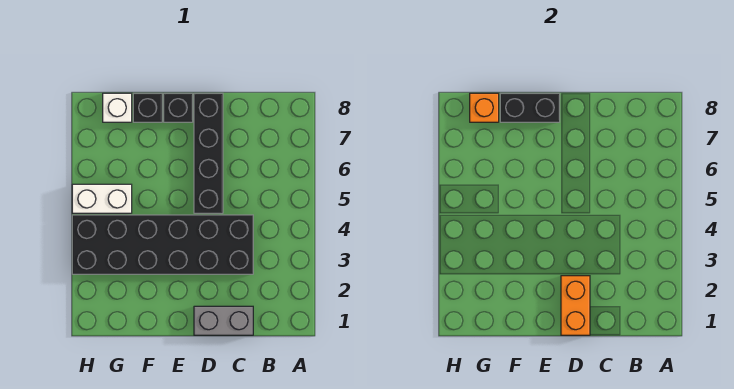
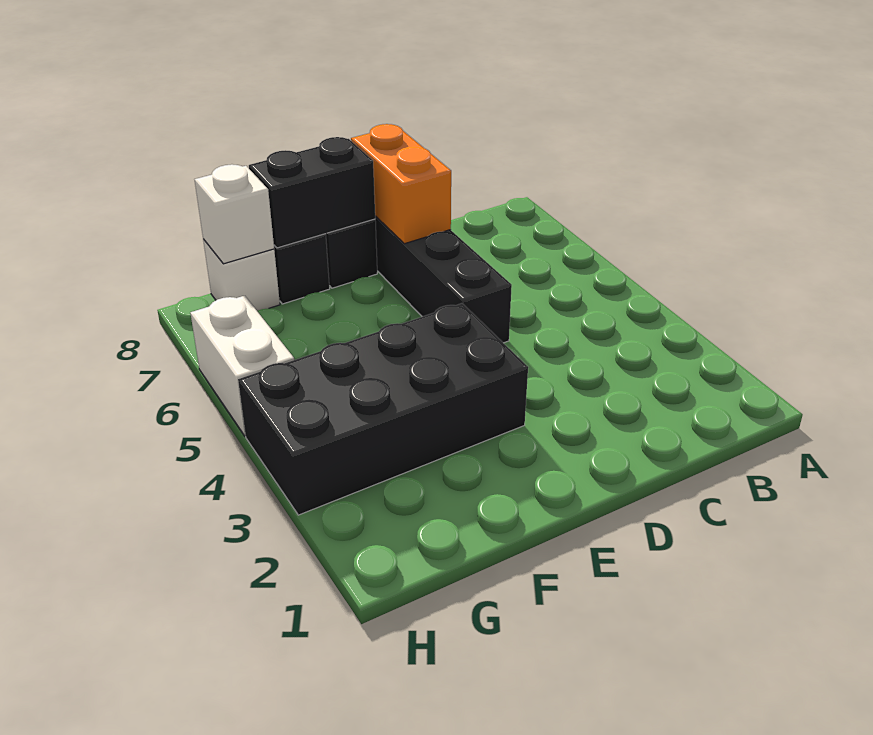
grey 1x2 brick [194,306,253,335] -> none
black 2x6 brick [72,215,253,274] -> black 2x4 brick [238,303,528,515]
orange 1x2 brick [561,276,590,335] -> orange 1x2 brick moved to [351,124,451,244]
white 1x2 brick [72,184,132,213] -> white 1x2 brick turned to [190,296,294,436]
orange 1x1 brick [470,93,499,122] -> white 1x1 brick [195,164,274,264]

